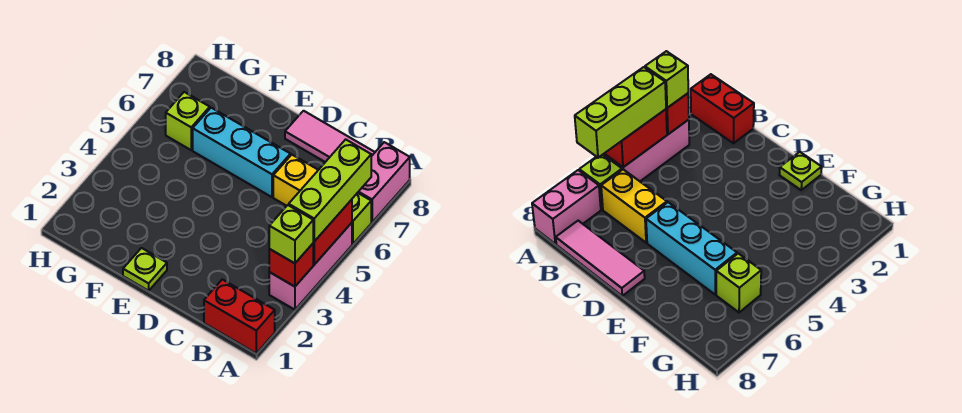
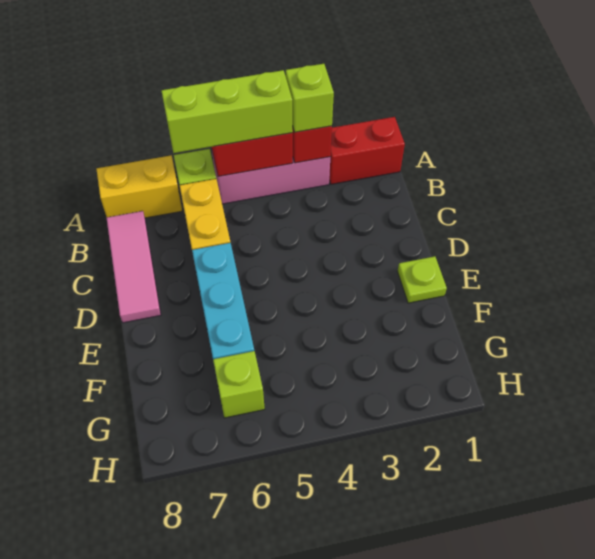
red 1x2 brick [204,279,275,353] -> red 1x2 brick turned to [329,117,405,184]
pink 1x2 brick [358,142,410,222] -> yellow 1x2 brick [97,155,182,218]

